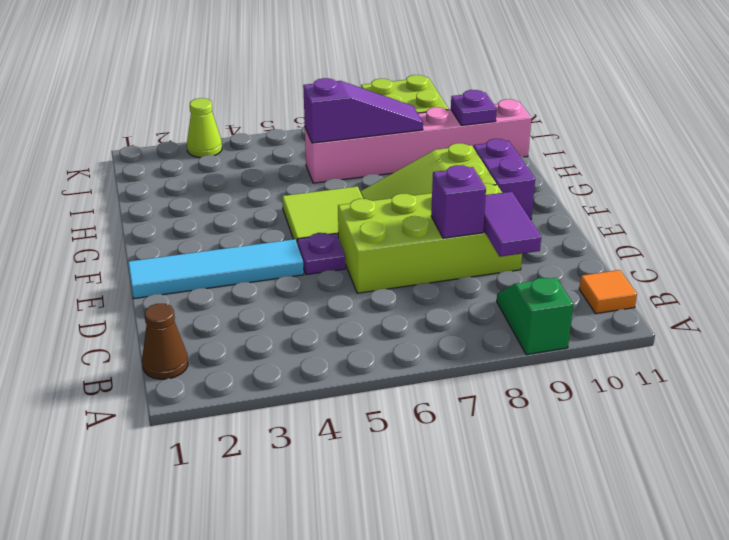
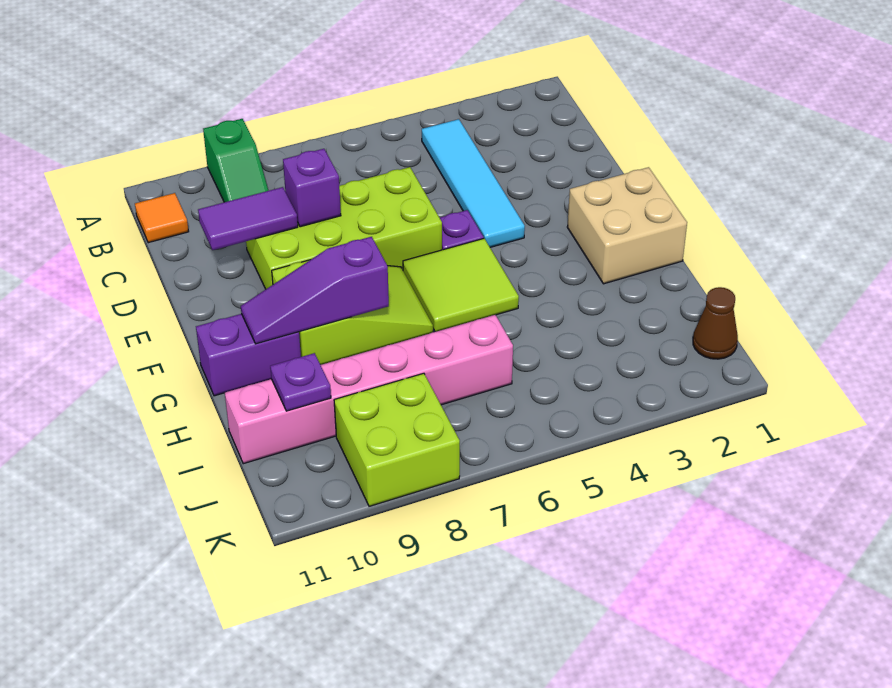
brown 1x1 cone [142,304,188,379] -> brown 1x1 cone moved to [693,287,738,359]
purple 1x2 tile [483,192,541,257] -> purple 1x2 tile turned to [198,187,298,250]
cyan 1x4 tile [128,239,304,299] -> cyan 1x4 tile turned to [422,119,525,247]
none -> tan 2x2 brick [567,167,687,284]
purple 1x2 brick [473,139,535,220] -> purple 1x2 brick turned to [196,314,301,396]
purple 1x3 slope [303,78,423,143] -> purple 1x3 slope moved to [241,237,389,344]
lime 1x1 cone [187,98,222,158] -> none

